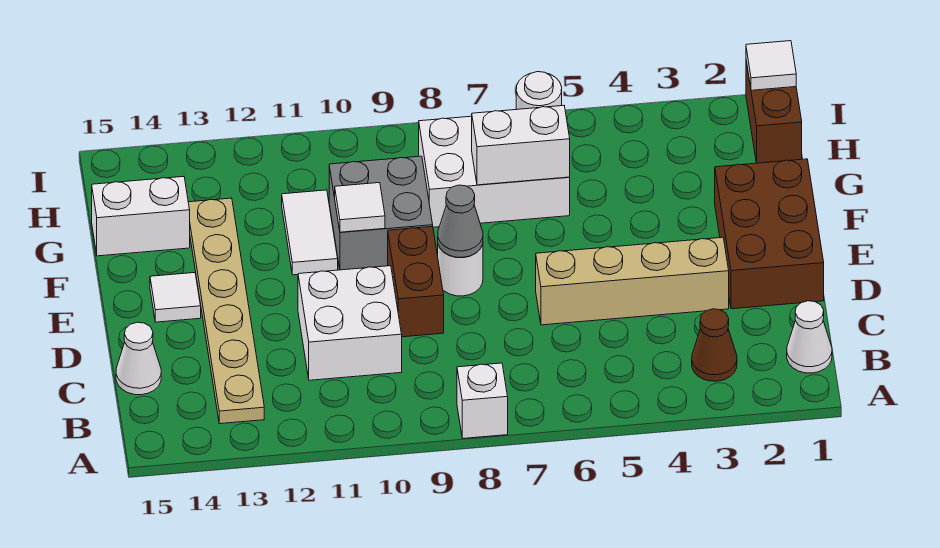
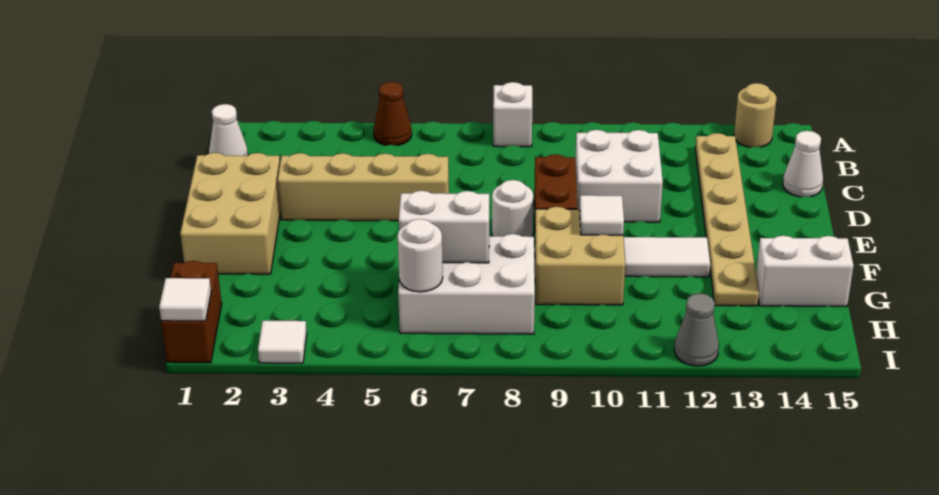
none -> tan 1x1 round brick [734,83,777,147]
brown 1x1 cone [692,309,737,381] -> brown 1x1 cone moved to [374,82,412,146]
brown 2x3 brick [715,159,824,309] -> tan 2x3 brick [180,153,280,274]
grey 1x1 cone [438,185,483,257] -> grey 1x1 cone moved to [674,293,719,366]
white 1x1 tile [150,273,201,322] -> white 1x1 tile moved to [258,321,307,363]
grey 2x2 brick [329,156,433,270] -> tan 2x2 brick [535,207,625,305]
white 1x2 tile [282,190,338,275] -> white 1x2 tile turned to [623,237,710,277]

